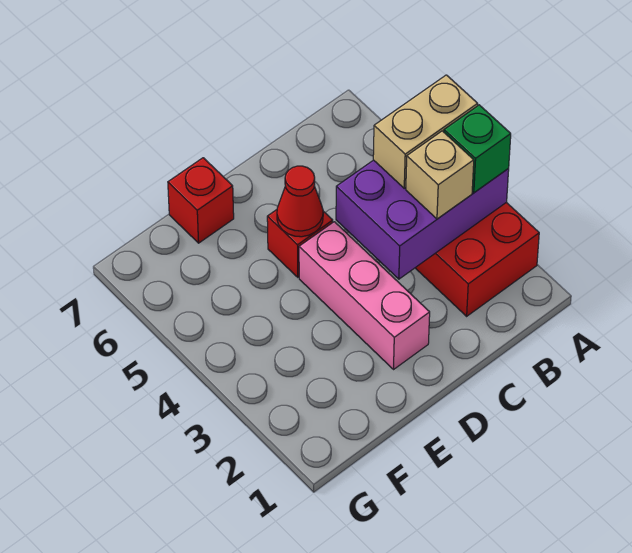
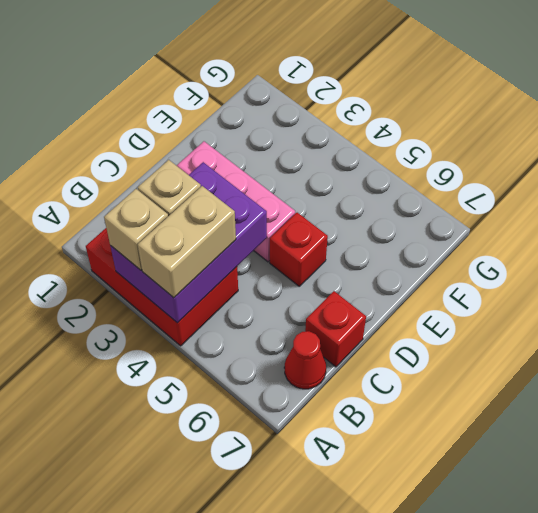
green 1x1 brick [444,105,511,193] -> tan 1x1 brick [104,189,168,270]
red 1x1 cone [277,166,323,237] -> red 1x1 cone moved to [284,331,326,389]
red 1x1 brick [168,158,234,243] -> red 1x1 brick moved to [305,291,366,367]

